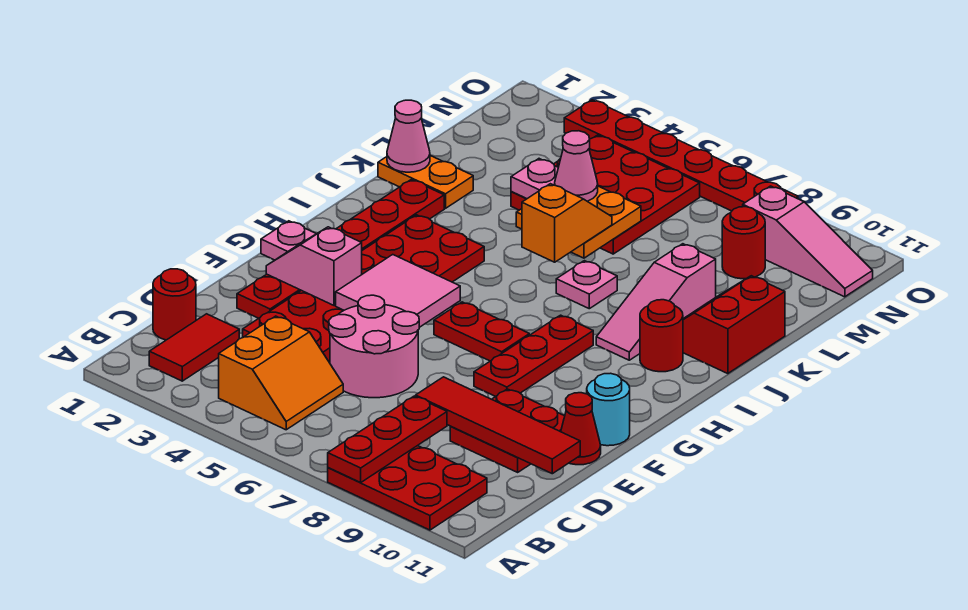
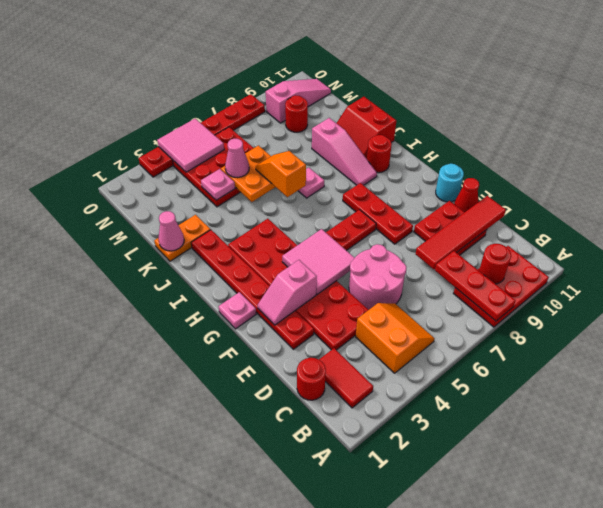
none -> red 1x1 round brick [479,244,511,284]
none -> pink 2x2 tile [157,119,224,172]

